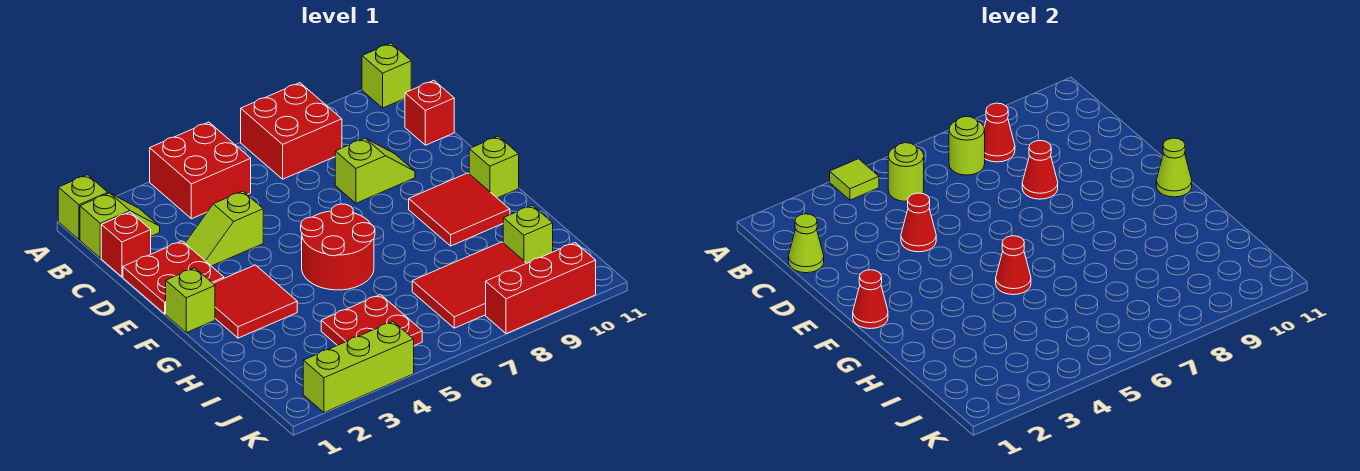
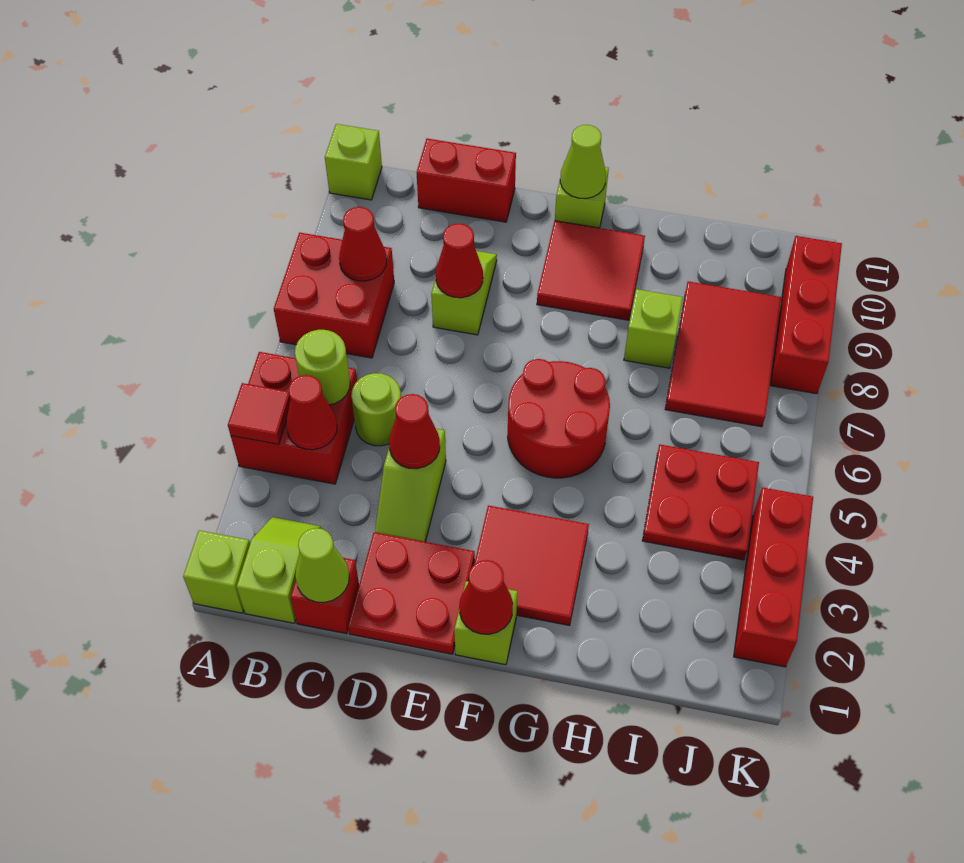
lime 1x1 tile [830,159,879,200] -> red 1x1 tile [228,383,291,444]
lime 1x1 round brick [949,116,985,175] -> lime 1x1 round brick moved to [351,373,401,446]
red 1x1 brick [405,80,454,145] -> red 1x2 brick [417,139,516,222]
red 1x1 cone [996,236,1031,295] -> red 1x1 cone moved to [286,375,337,450]
lime 1x1 brick [503,205,553,263] -> lime 1x1 brick moved to [624,289,683,368]
lime 1x3 brick [303,322,414,413] -> red 1x3 brick [734,487,813,667]

